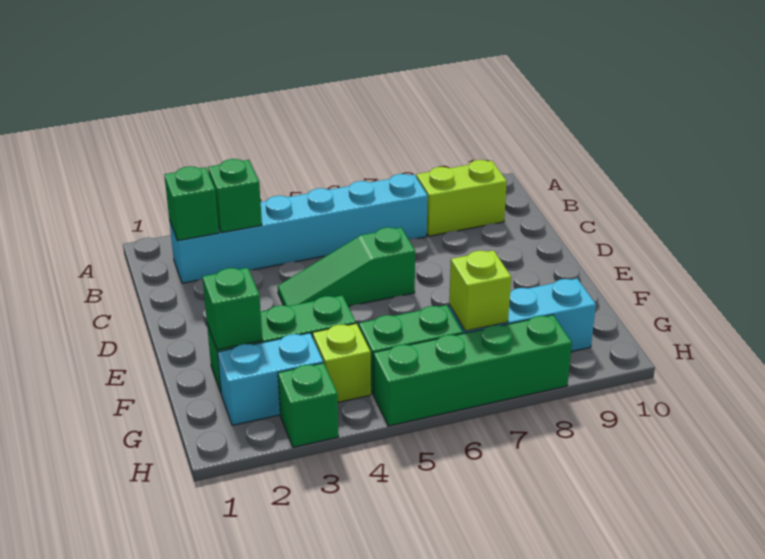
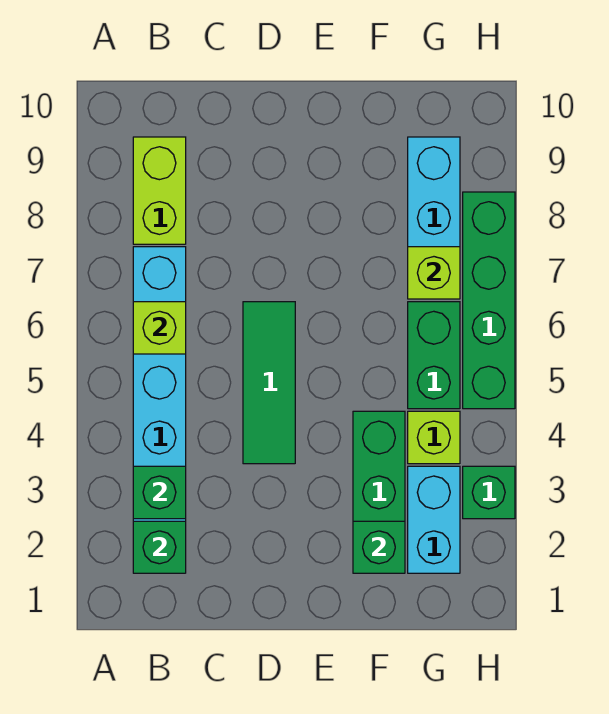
none -> lime 1x1 brick [133,302,186,354]
green 1x3 slope [278,227,415,306] -> green 1x3 tile [243,302,295,464]

